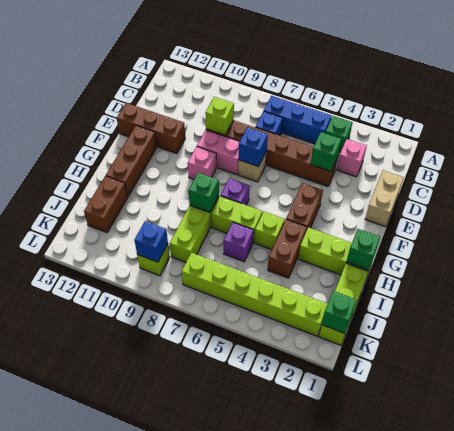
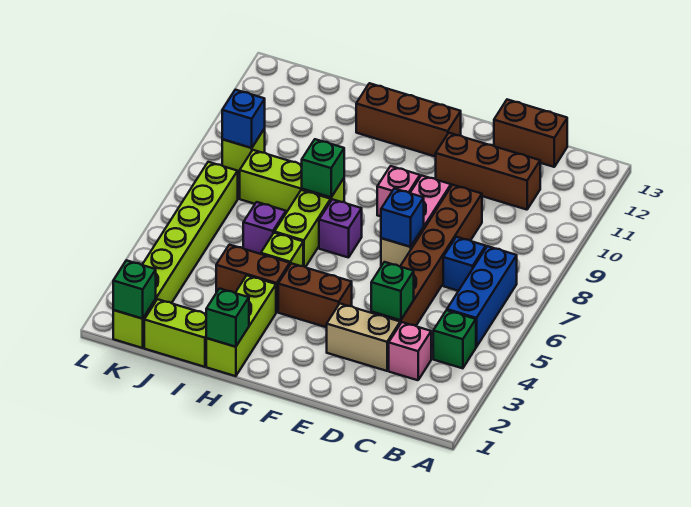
tan 1x2 brick [365,170,404,227] -> tan 1x2 brick moved to [327,304,400,371]
lime 1x1 brick [205,97,234,135] -> none
brown 1x3 brick [117,103,185,154] -> brown 1x3 brick turned to [436,133,540,210]
brown 1x2 brick [84,176,128,233] -> brown 1x2 brick moved to [494,100,567,167]

